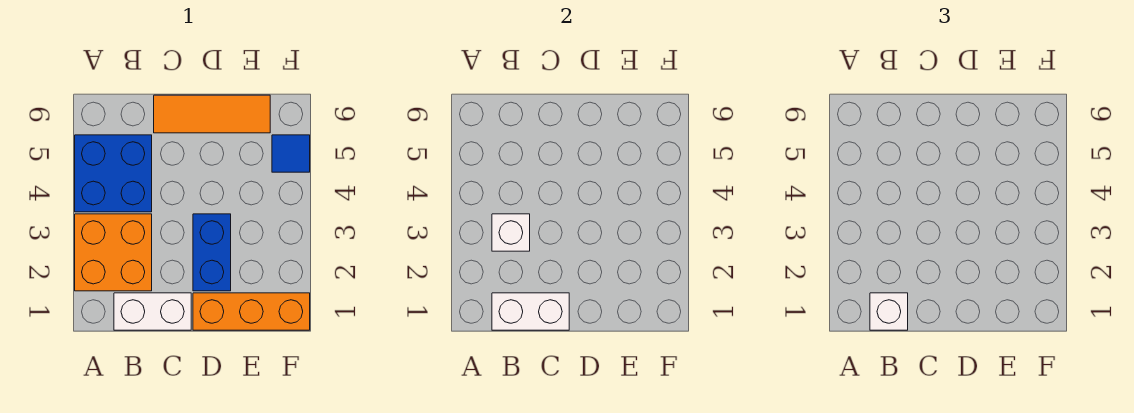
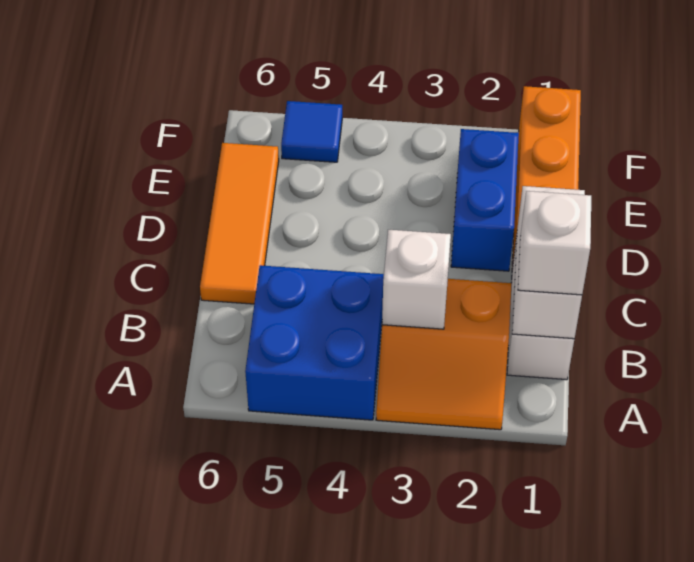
orange 2x2 brick [75,214,152,291] -> orange 2x2 slope [376,279,512,430]
blue 1x2 brick [193,214,231,291] -> blue 1x2 brick turned to [451,129,519,271]

